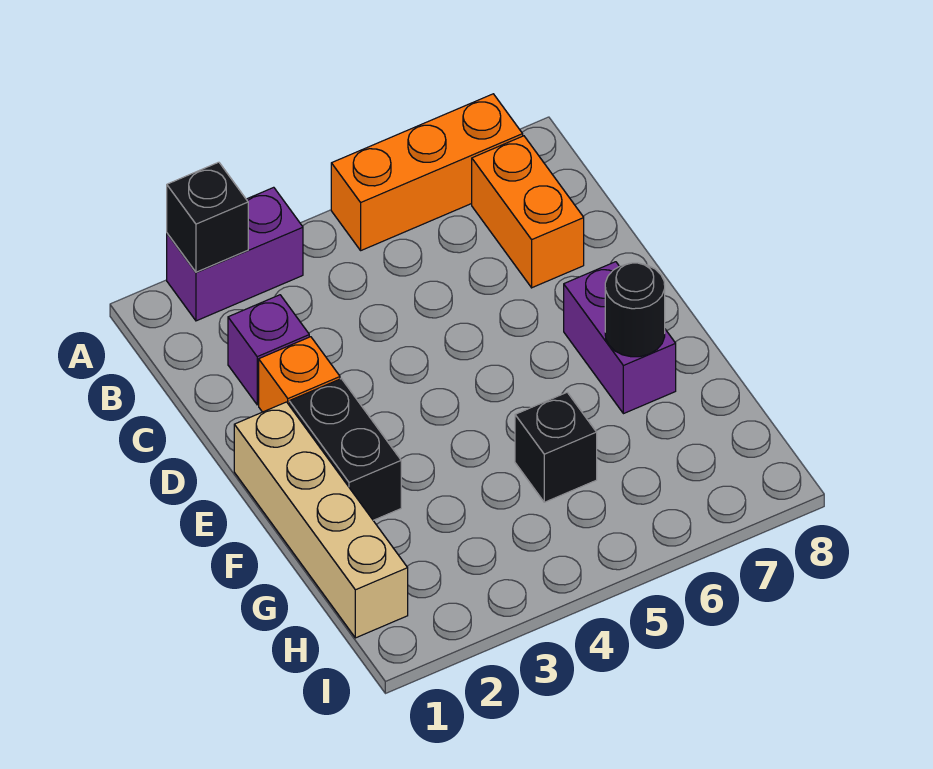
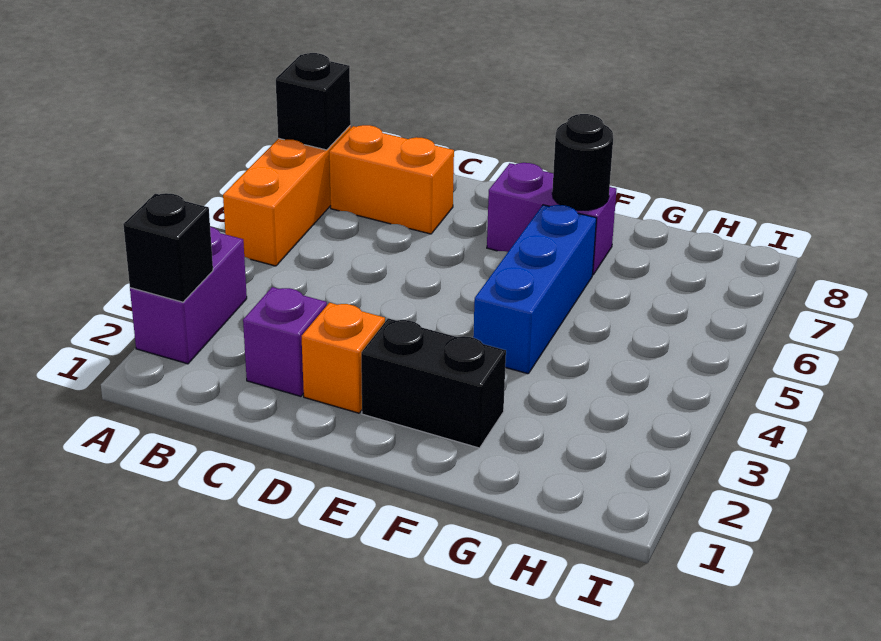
tan 1x4 brick [234,402,408,638] -> none
none -> blue 1x3 brick [473,205,597,374]
black 1x1 brick [515,392,597,502] -> black 1x1 brick moved to [276,53,351,150]

